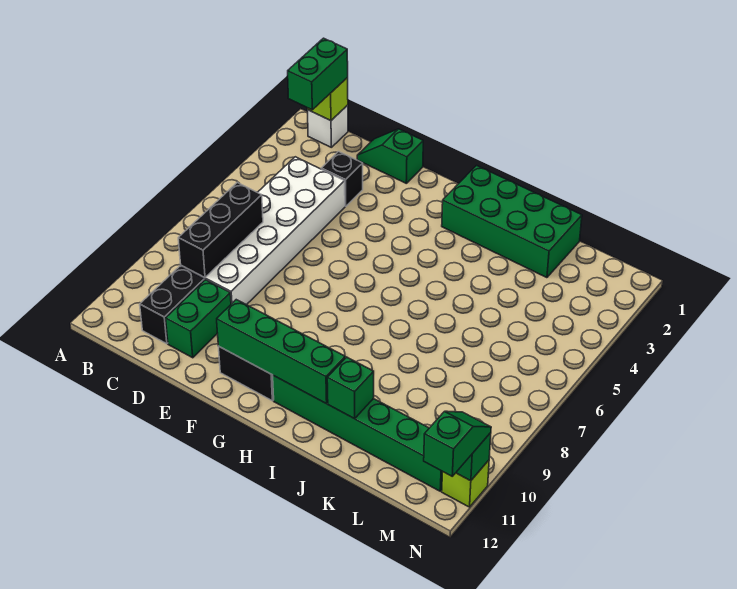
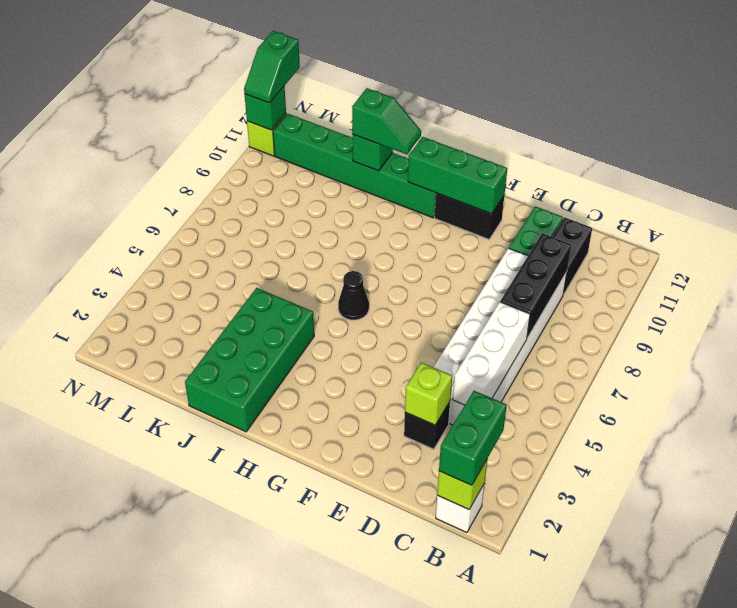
none -> white 1x3 brick [453,302,530,405]
green 1x2 slope [357,129,423,183] -> green 1x2 slope moved to [352,88,421,154]
none -> lime 1x1 brick [405,363,452,425]
green 1x4 brick [217,300,345,404] -> green 1x3 brick [408,137,507,214]
green 2x4 brick [442,165,582,278] -> green 2x4 brick turned to [185,288,314,432]
none -> black 1x1 cone [338,271,369,320]

